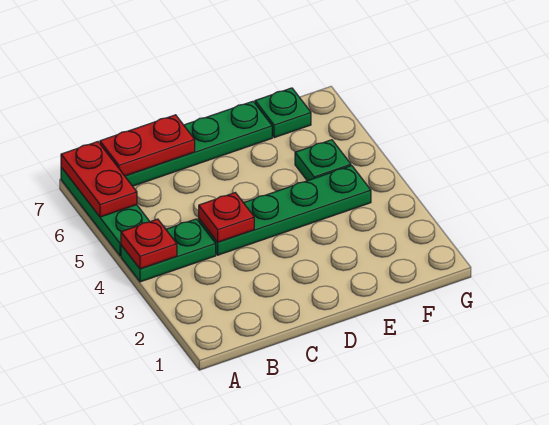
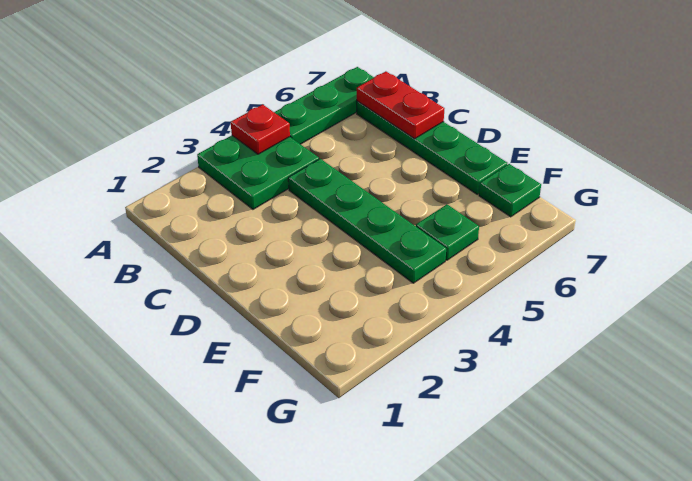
green 1x2 plate [121,219,216,282] -> green 2x2 plate [197,135,319,209]
red 1x2 plate [61,142,137,217] -> none
red 1x1 plate [199,193,254,242] -> none

